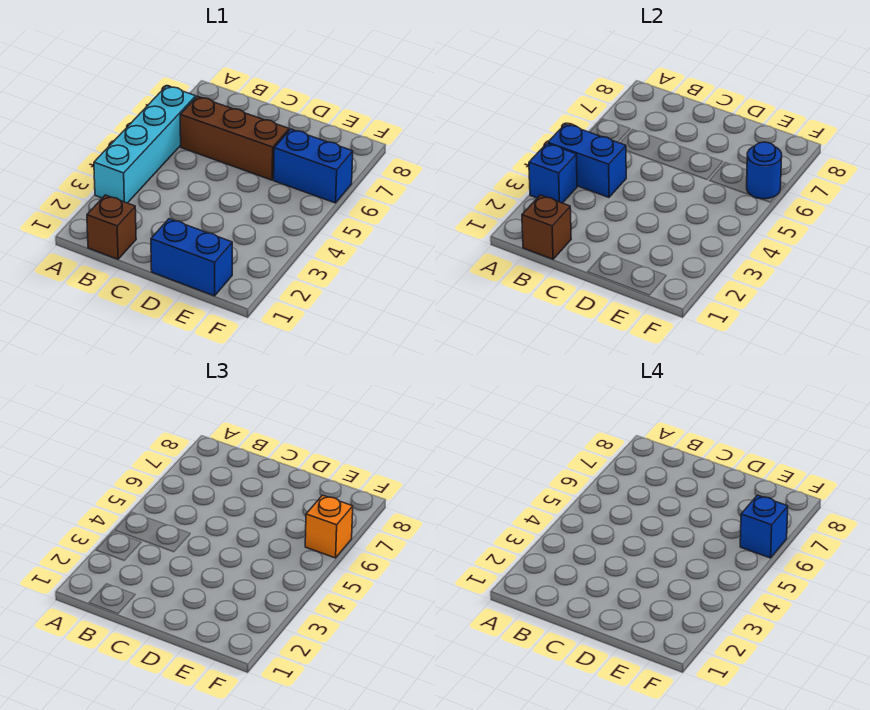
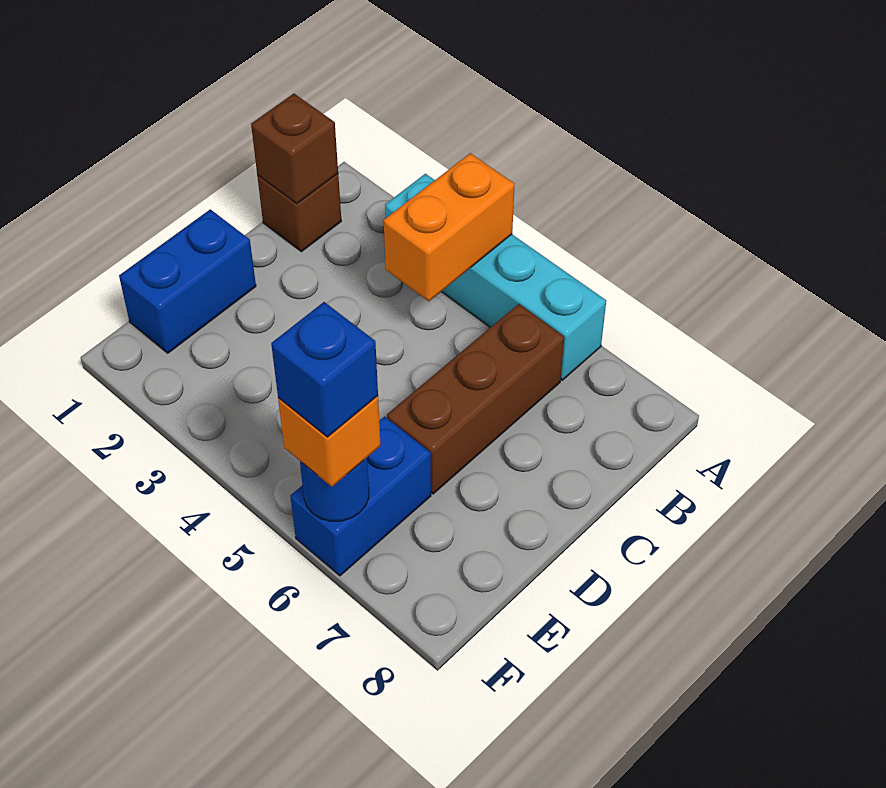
blue 1x1 brick [529,143,577,203] -> none
blue 1x2 brick [548,124,626,197] -> orange 1x2 brick [384,153,515,301]

